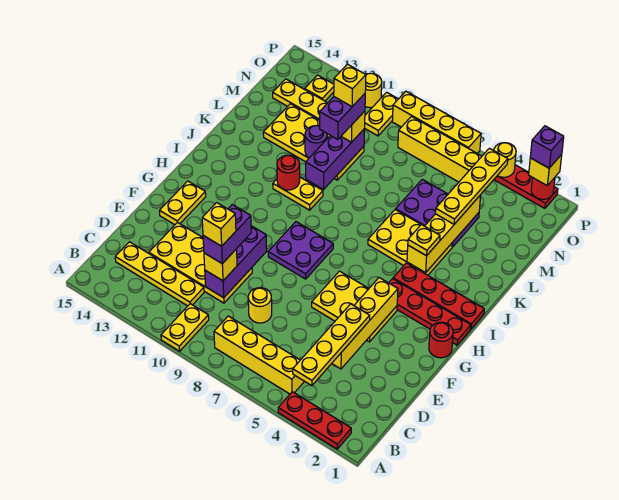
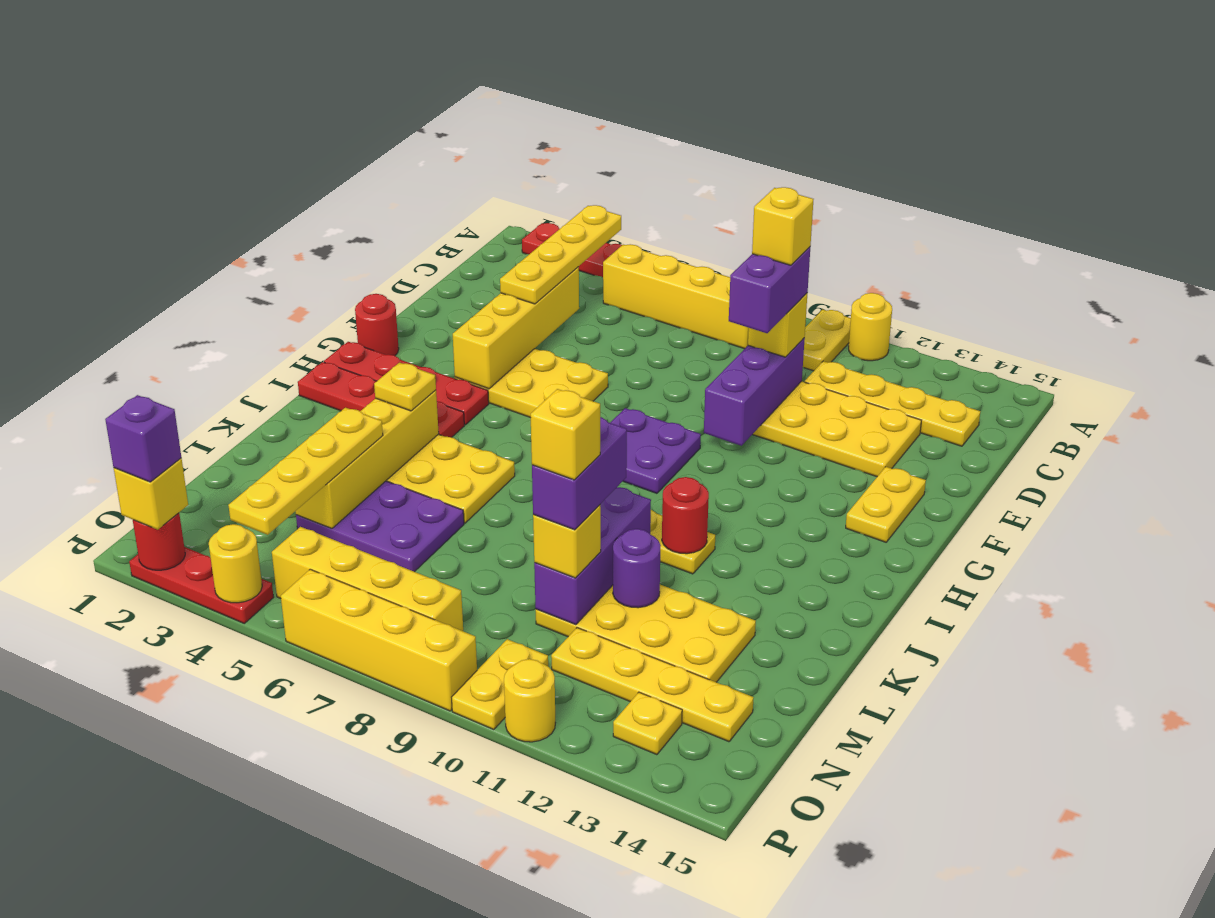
yellow 1x1 round brick [248,288,272,323] -> yellow 1x1 round brick moved to [849,293,892,361]

